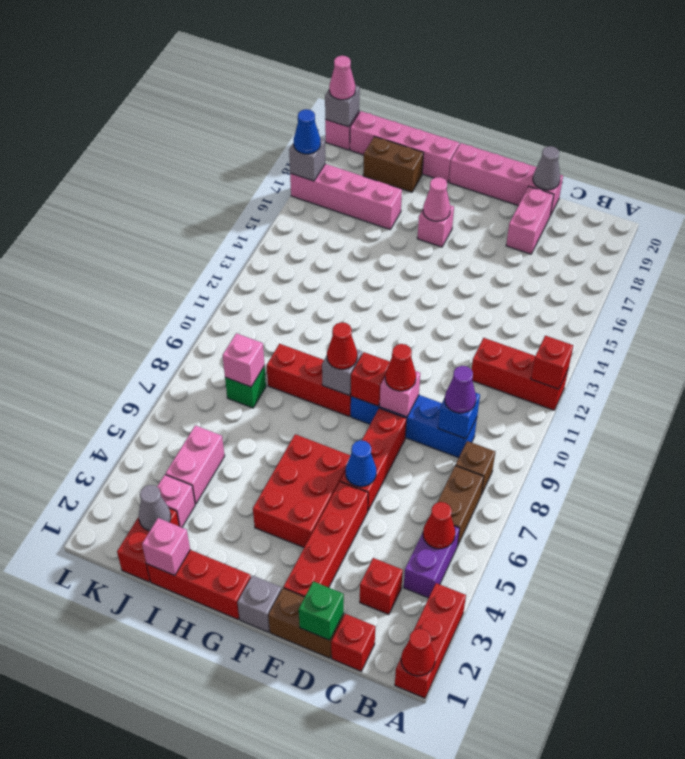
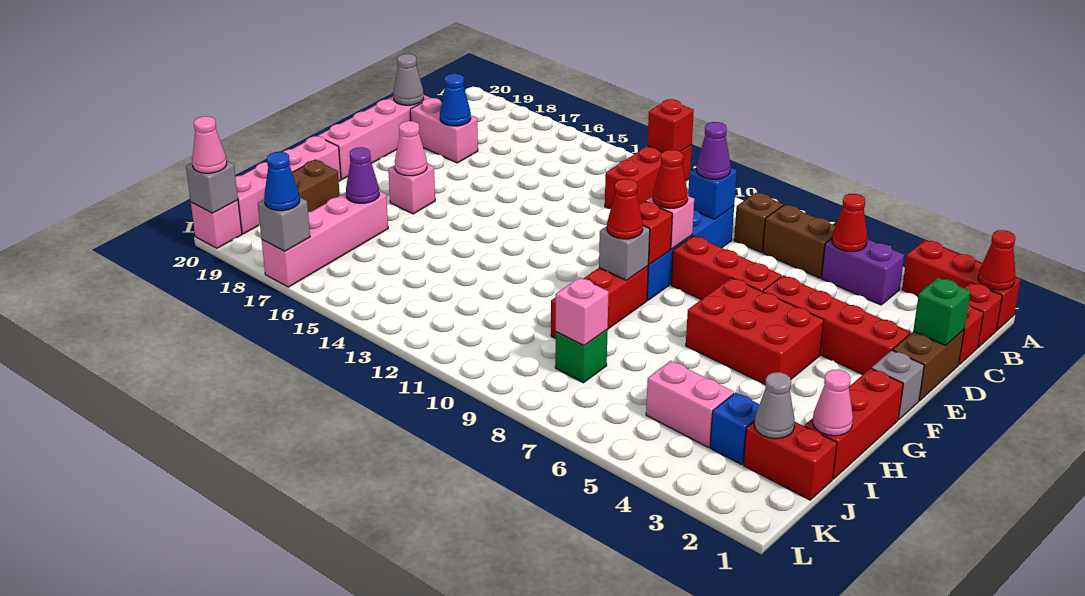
red 1x1 brick [360,558,403,615] -> red 1x1 brick moved to [965,282,1002,347]
blue 1x1 cone [346,440,376,487] -> blue 1x1 cone moved to [440,74,471,126]
pink 1x1 brick [142,518,190,576] -> pink 1x1 cone [812,369,853,436]
none -> purple 1x1 cone [346,147,379,203]
pink 1x1 brick [157,475,195,527] -> blue 1x1 brick [710,393,759,465]

